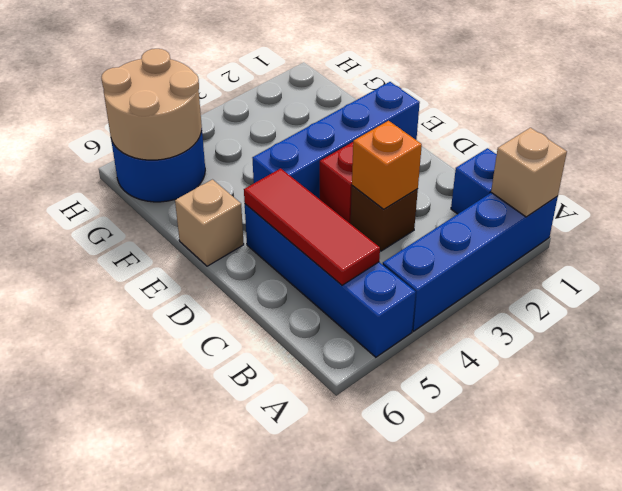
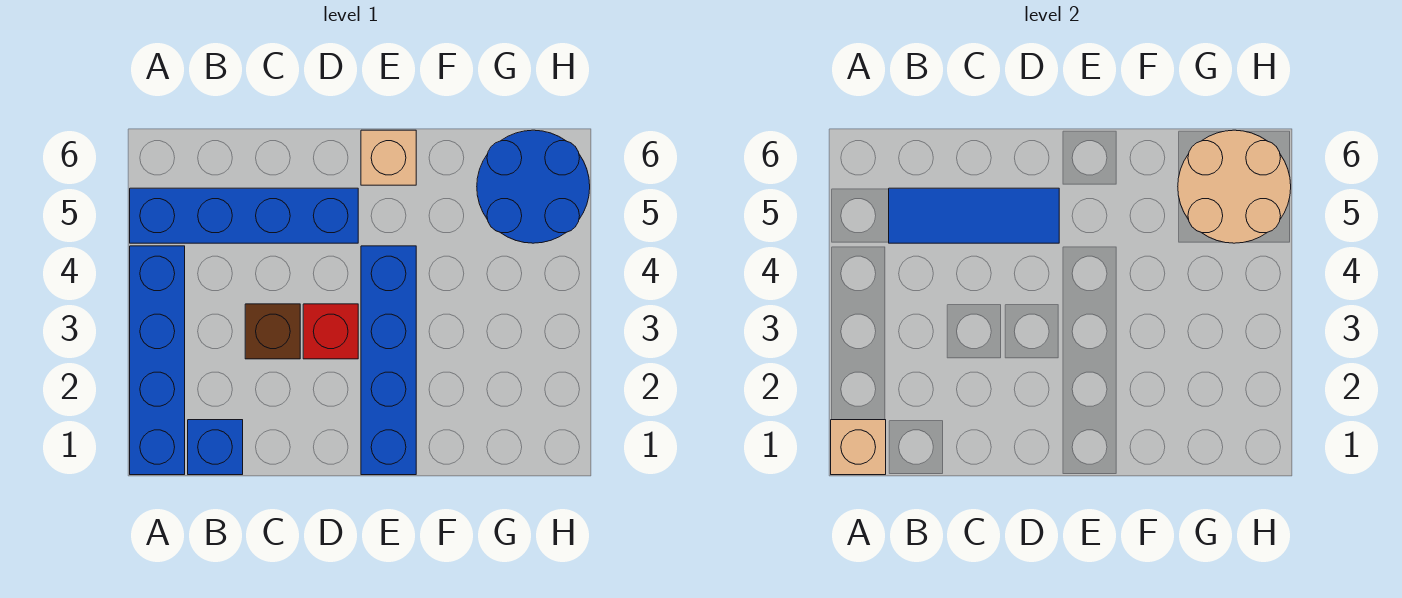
red 1x3 tile [244,168,380,285] -> blue 1x3 tile [889,188,1059,243]
orange 1x1 brick [352,121,422,209] -> none

